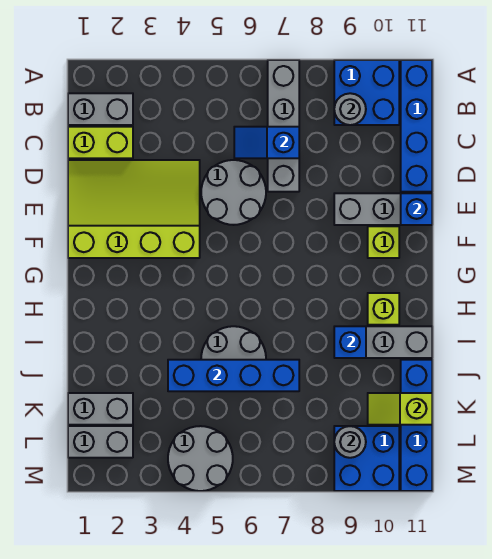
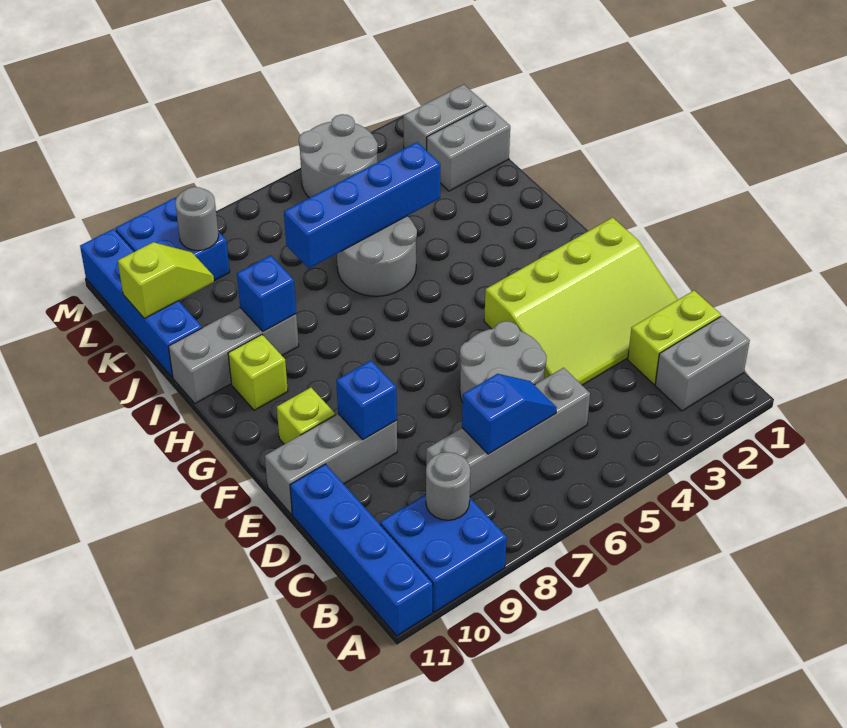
grey 1x4 brick [268,60,299,192] -> grey 1x4 brick turned to [426,368,590,496]
blue 1x1 brick [401,193,432,225] -> blue 1x1 brick moved to [336,361,397,440]

